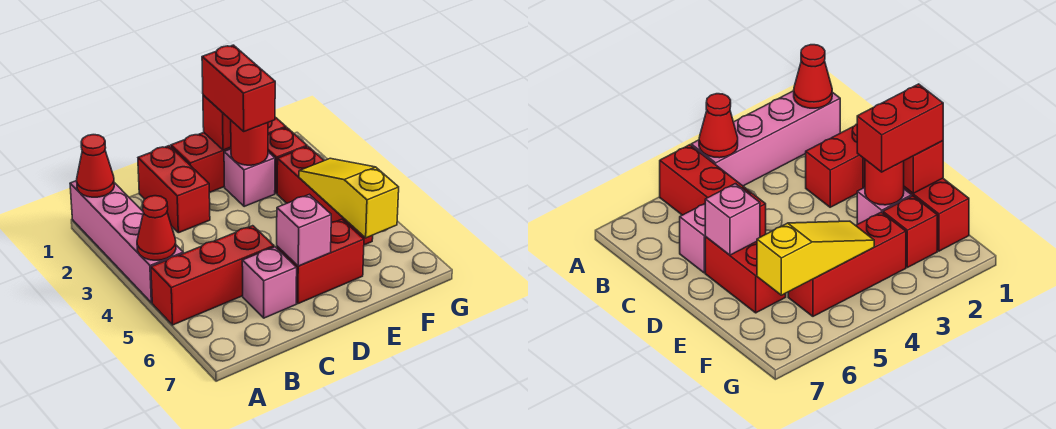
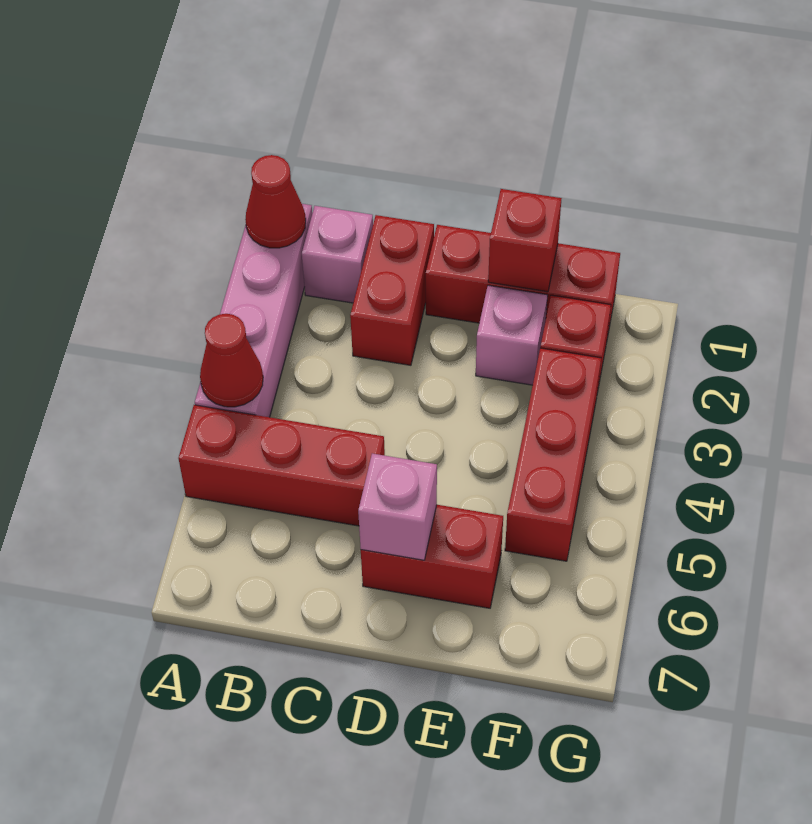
pink 1x1 brick [242,247,297,318] -> pink 1x1 brick moved to [302,206,373,303]
red 1x2 brick [202,45,275,131] -> none
red 1x1 round brick [231,121,268,165] -> none
yellow 1x3 slope [299,158,399,238] -> none

